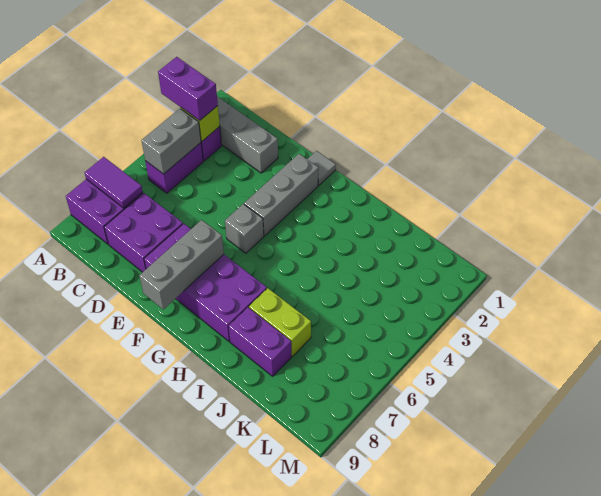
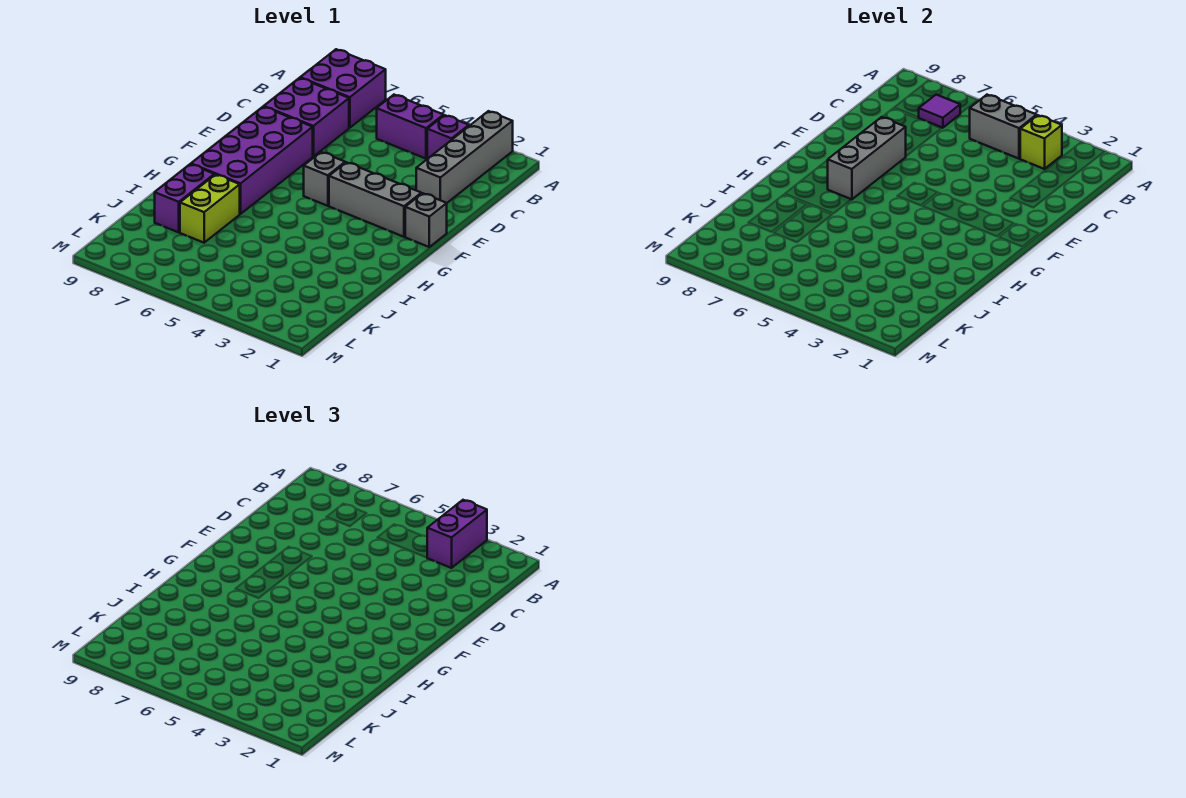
purple 1x2 tile [84,157,143,208] -> purple 1x1 tile [918,95,960,128]
grey 1x1 tile [307,151,336,185] -> grey 1x1 brick [405,193,447,247]
grey 1x3 brick [139,220,224,309] -> grey 1x3 brick turned to [828,117,906,200]

